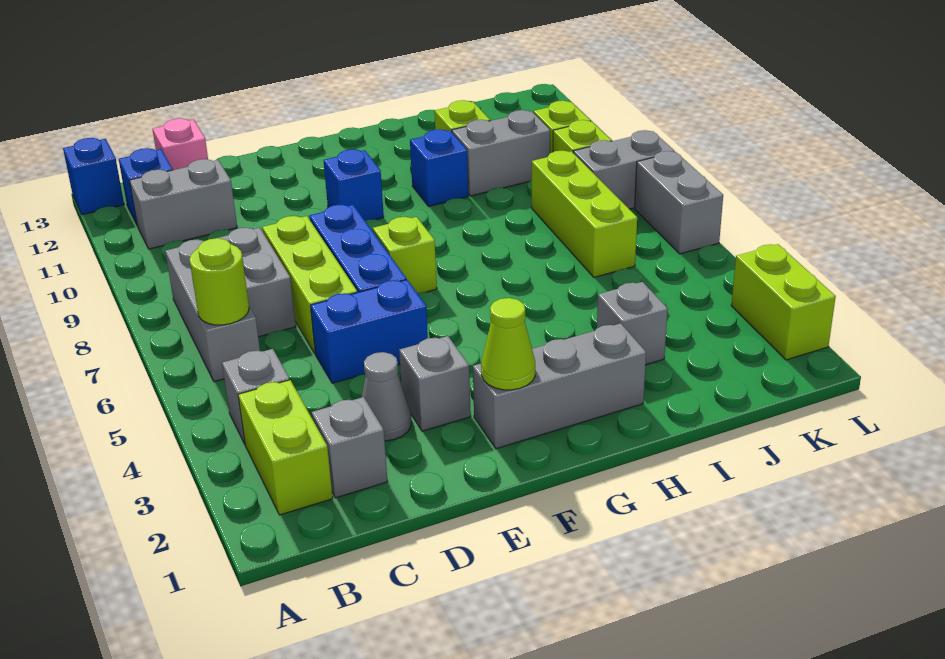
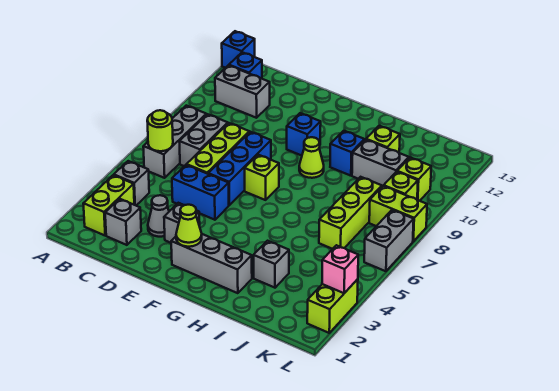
pink 1x1 brick [152,118,208,170] -> pink 1x1 brick moved to [322,245,358,293]
none -> lime 1x1 cone [299,137,324,178]
grey 1x2 brick [573,130,675,209] -> lime 1x2 brick [369,186,427,241]

